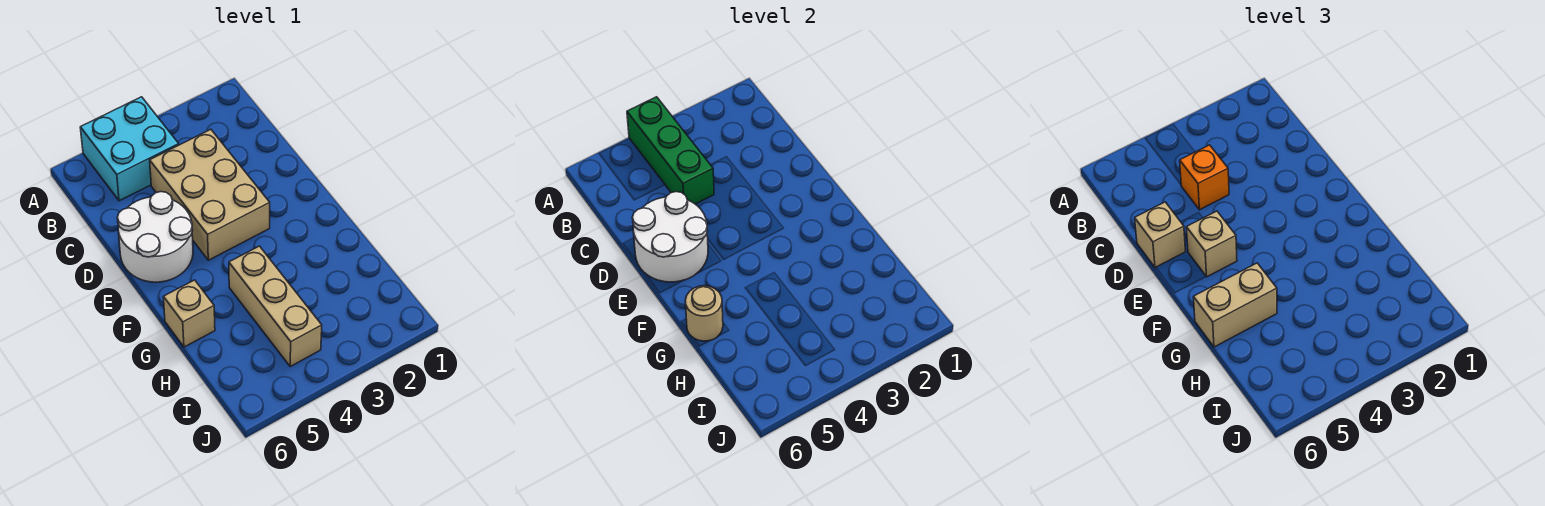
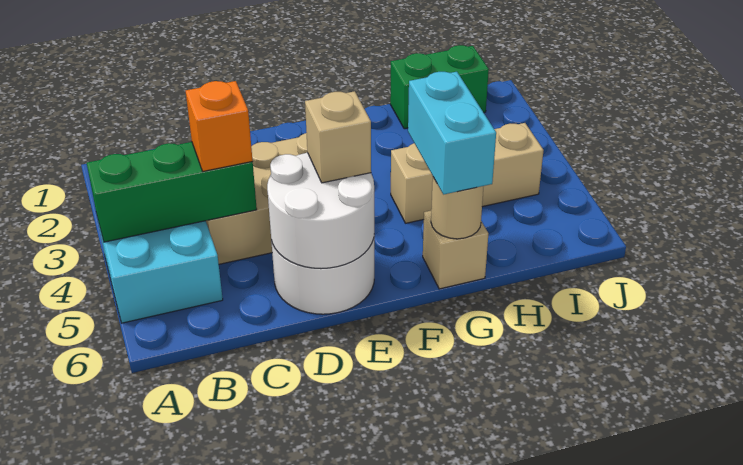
tan 1x1 brick [1135,202,1186,268] -> none
tan 1x2 brick [1193,263,1277,347] -> cyan 1x2 brick [408,72,496,195]
none -> green 1x2 brick [390,45,489,129]

